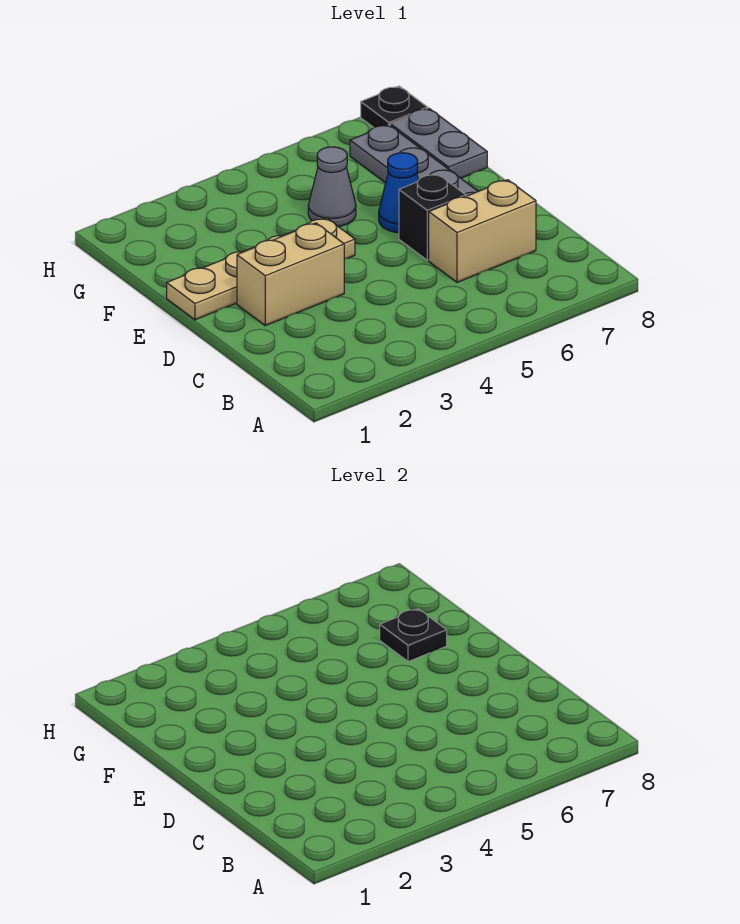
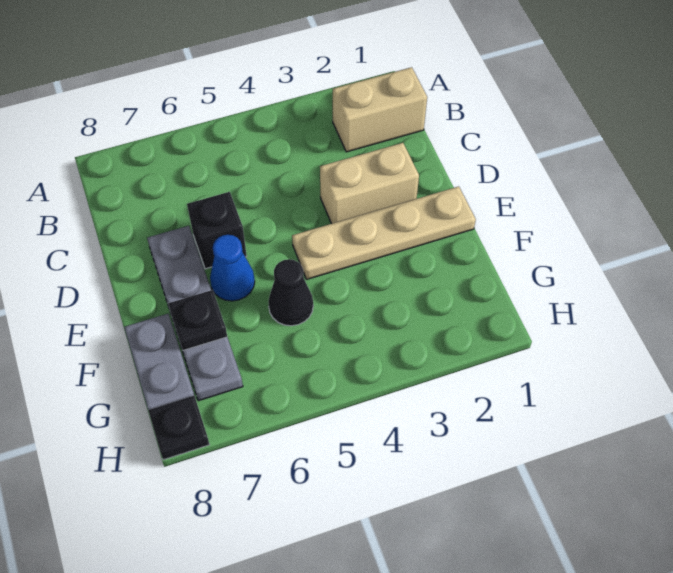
tan 1x2 brick [429,180,536,282] -> tan 1x2 brick moved to [333,67,427,152]
grey 1x1 cone [308,147,356,227] -> black 1x1 cone [268,259,313,326]

